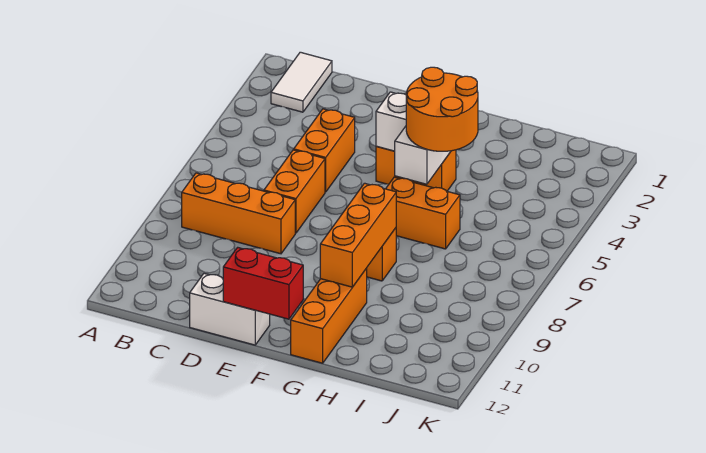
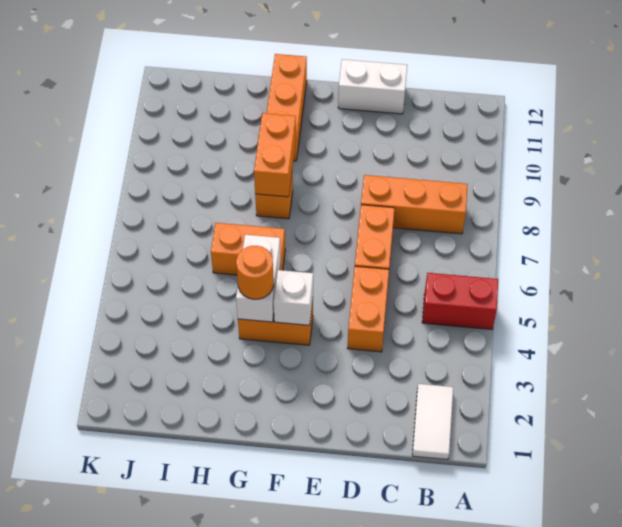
red 1x2 brick [223,247,303,319] -> red 1x2 brick moved to [422,273,498,329]
orange 2x2 round brick [406,67,478,151] -> orange 1x1 round brick [236,246,274,299]
orange 1x3 brick [320,183,396,287] -> orange 1x2 brick [254,113,296,197]

